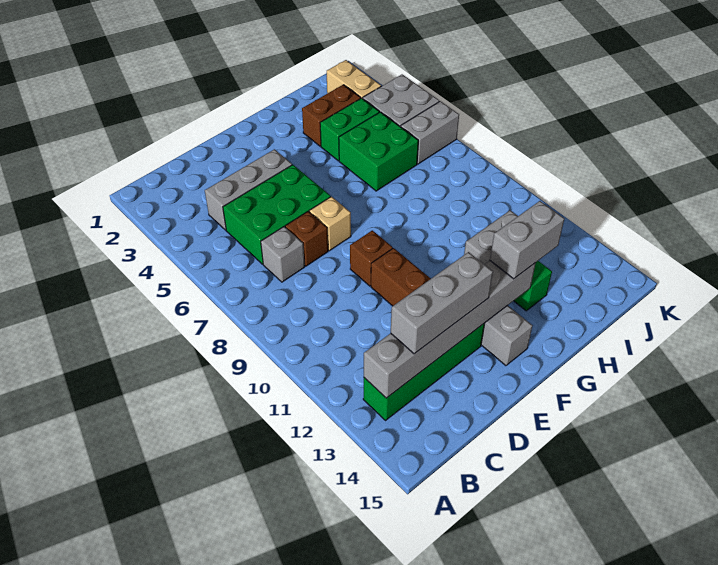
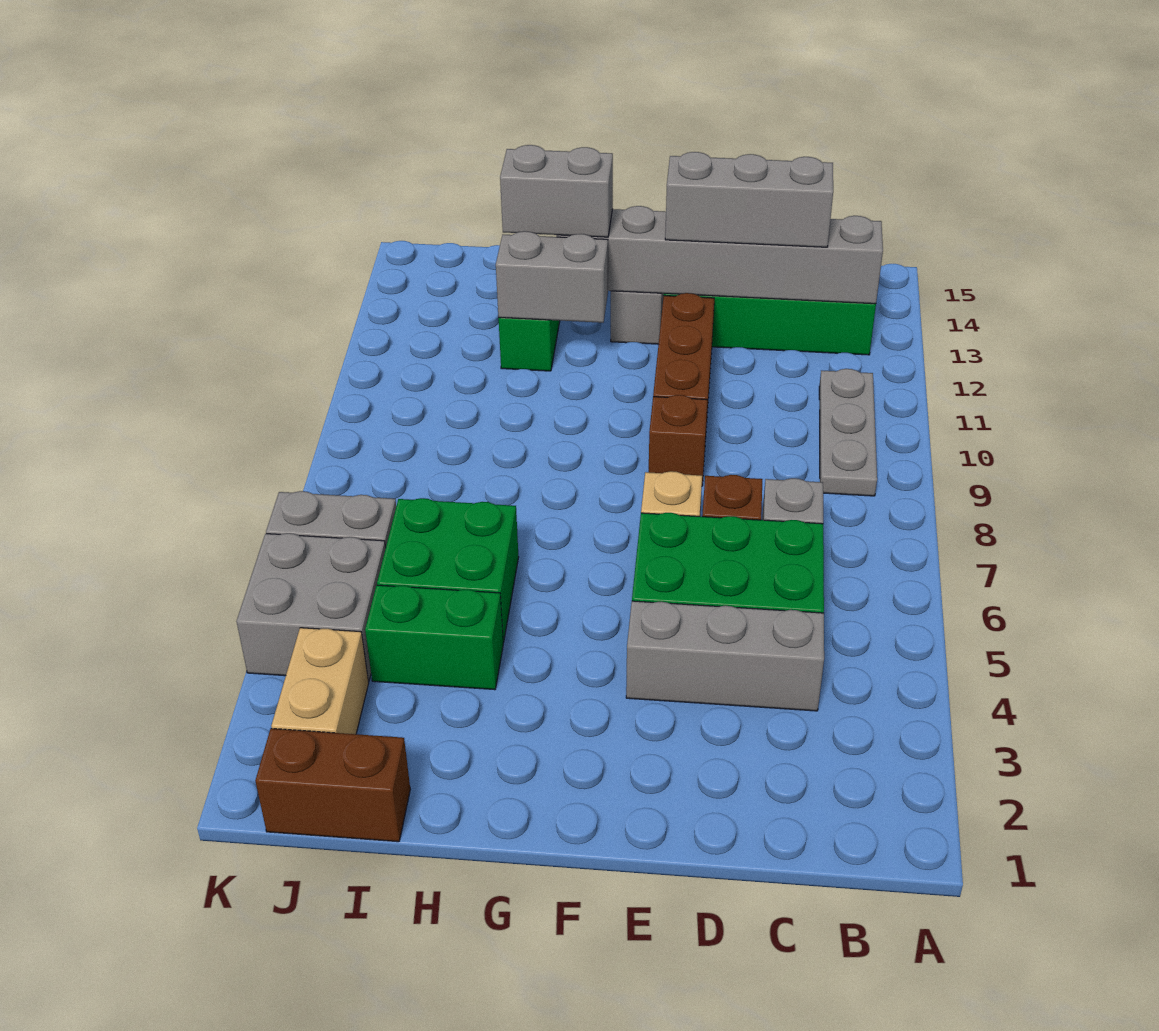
none -> grey 1x3 plate [819,369,877,496]
brown 1x2 brick [302,85,361,146] -> brown 1x2 brick moved to [255,728,410,842]

